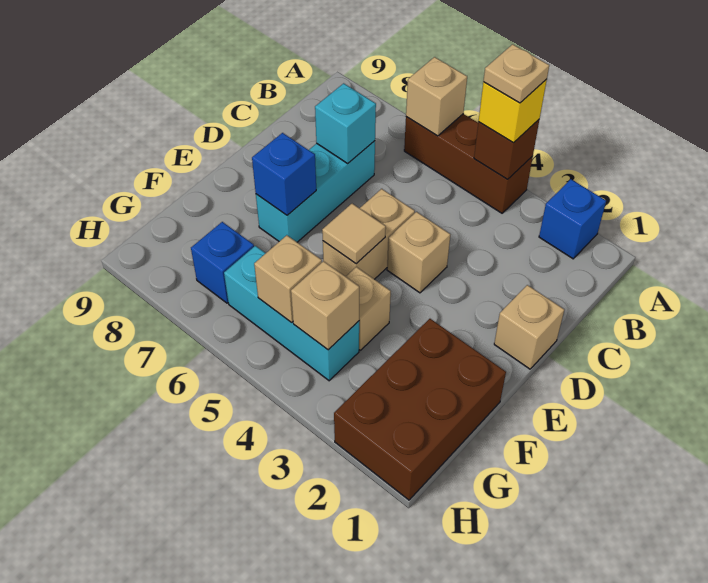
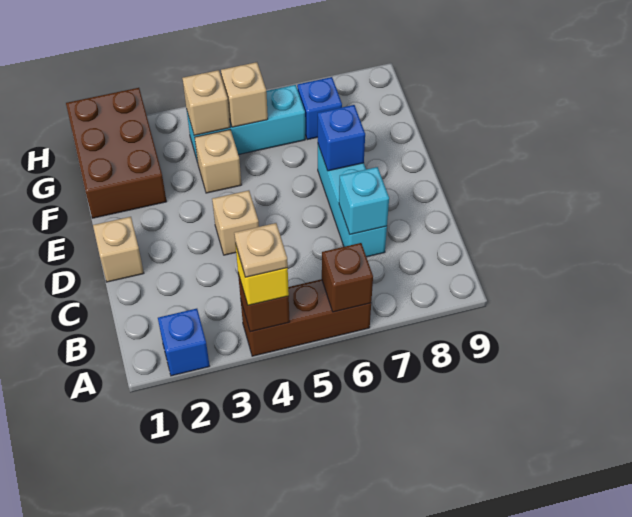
tan 1x1 brick [406,57,467,136] -> brown 1x1 brick [322,243,373,312]
tan 1x2 brick [323,189,415,279] -> none
tan 1x1 tile [322,204,386,264] -> none

